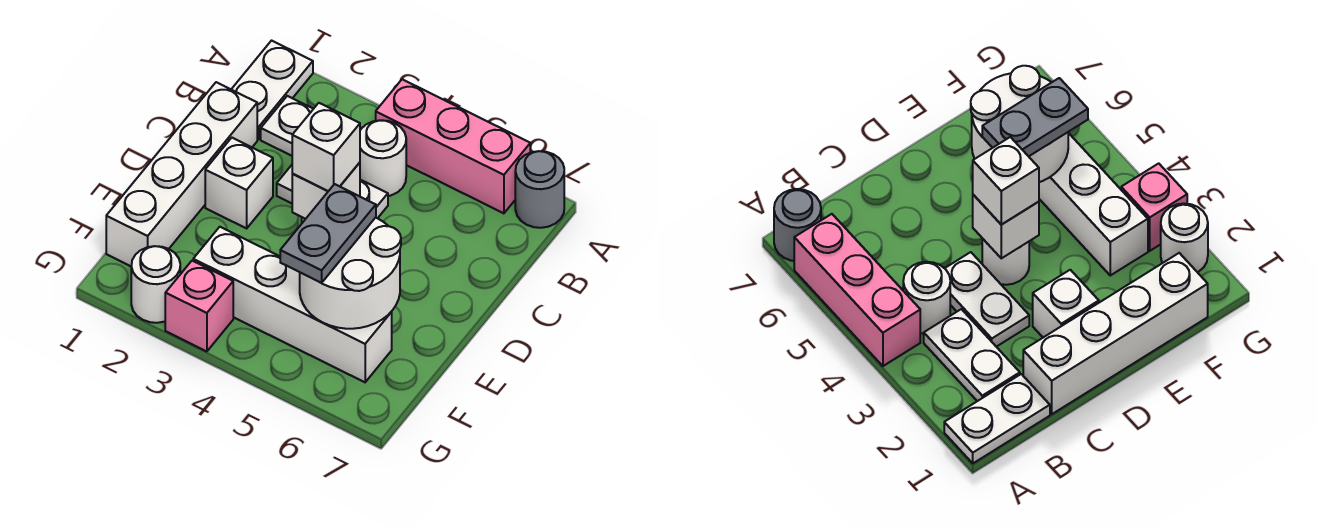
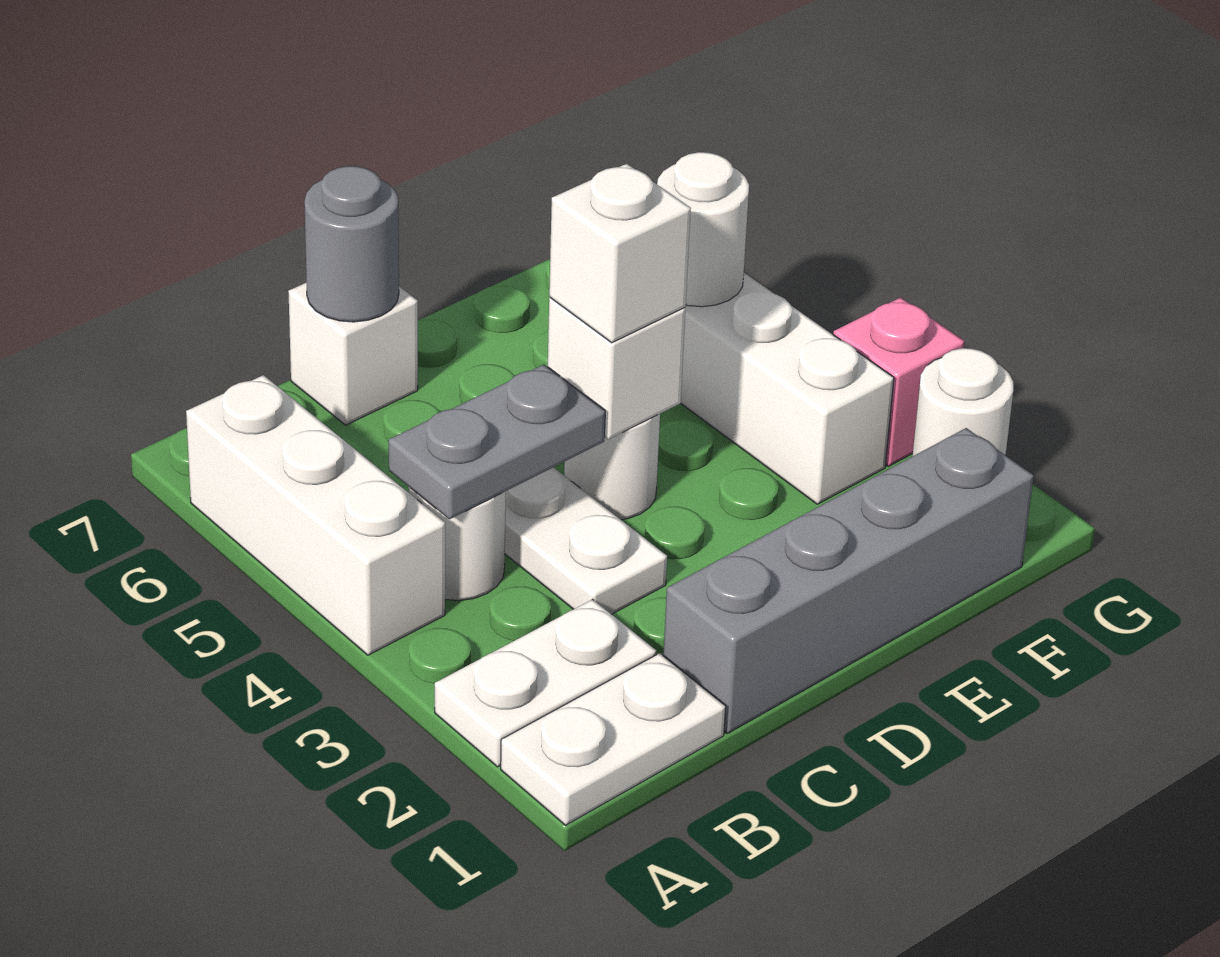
pink 1x3 brick [376,79,530,213] -> white 1x3 brick [186,375,445,655]
grey 1x1 round brick [515,151,564,228] -> grey 1x1 round brick moved to [304,166,399,322]
white 1x2 plate [261,96,313,156] -> white 1x2 plate turned to [435,599,656,767]
white 1x4 brick [106,82,257,266] -> grey 1x4 brick [663,428,1034,734]
white 1x1 brick [205,138,273,228] -> white 1x1 brick moved to [288,282,418,425]
white 2x2 round brick [300,218,401,329] -> white 1x1 round brick [657,152,749,307]
grey 1x2 plate [280,184,376,283] -> grey 1x2 plate moved to [389,365,605,519]

